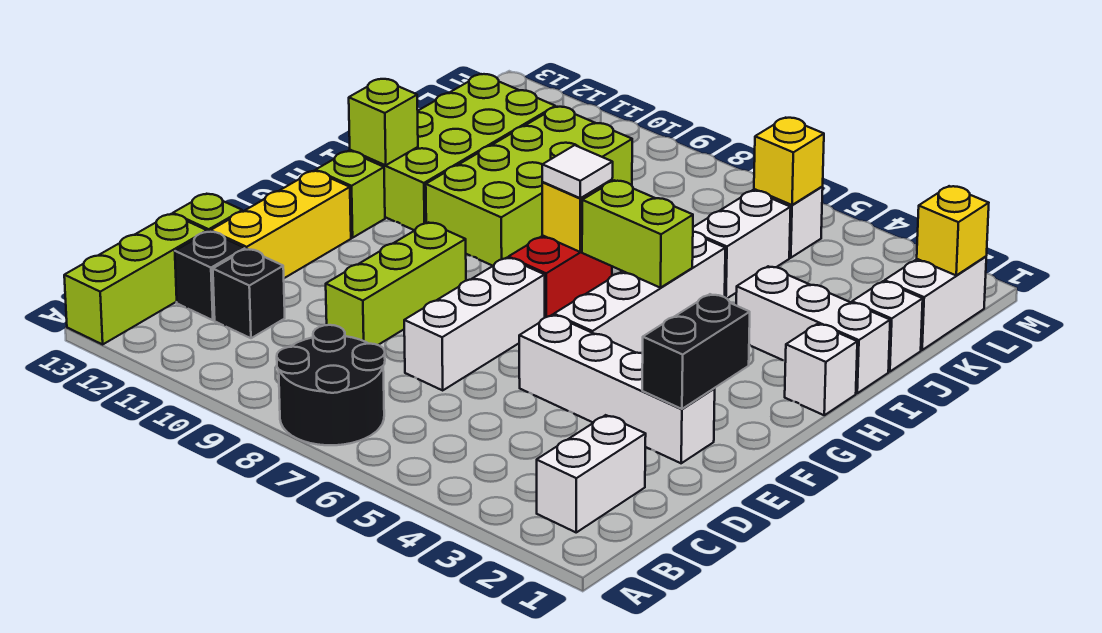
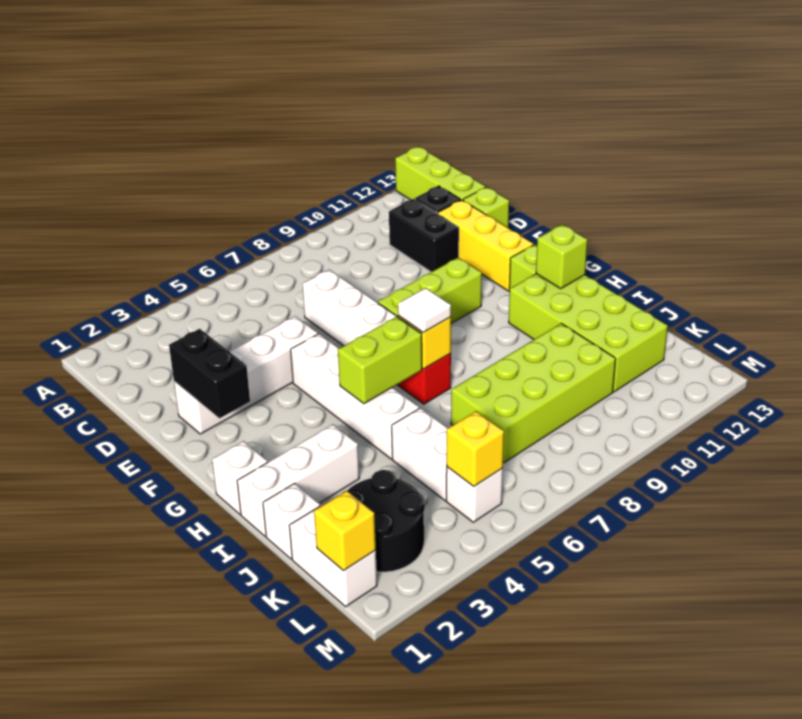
black 2x2 round brick [277,325,385,445] -> black 2x2 round brick moved to [343,470,425,572]
white 1x2 brick [537,415,646,532] -> none
black 1x1 brick [213,249,285,338] -> black 1x2 brick [389,199,459,272]
lime 1x3 brick [326,222,466,345] -> lime 1x3 brick turned to [378,257,482,323]
lime 2x4 brick [426,107,632,266] -> lime 2x4 brick turned to [451,323,616,463]

